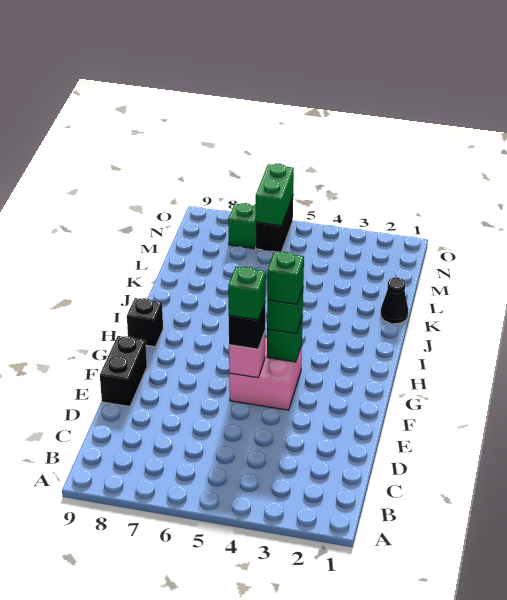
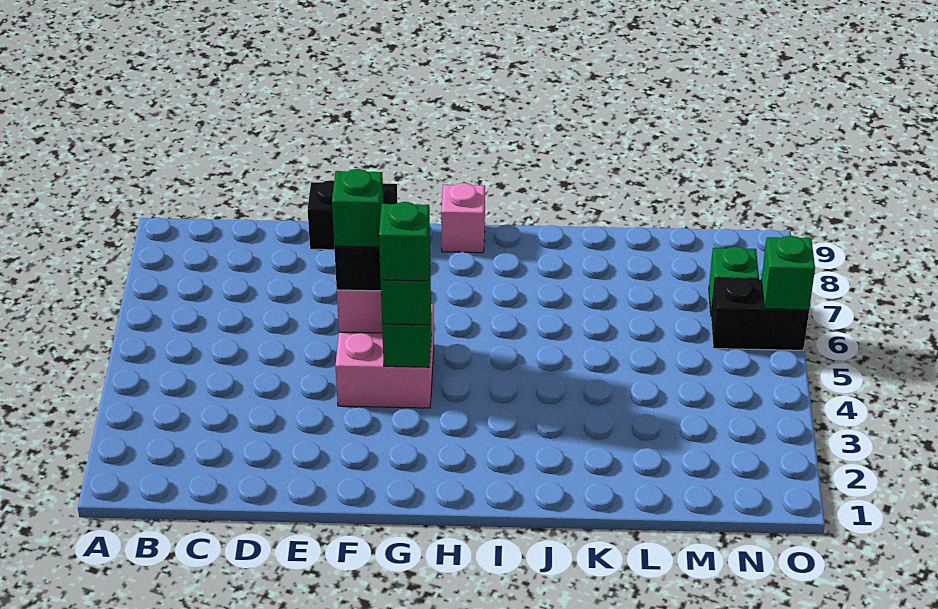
black 1x1 brick [127,298,163,347] -> pink 1x1 brick [441,183,485,253]
black 1x1 cone [381,278,408,324] -> none
green 1x2 brick [256,164,294,226] -> green 1x1 brick [761,236,815,310]

